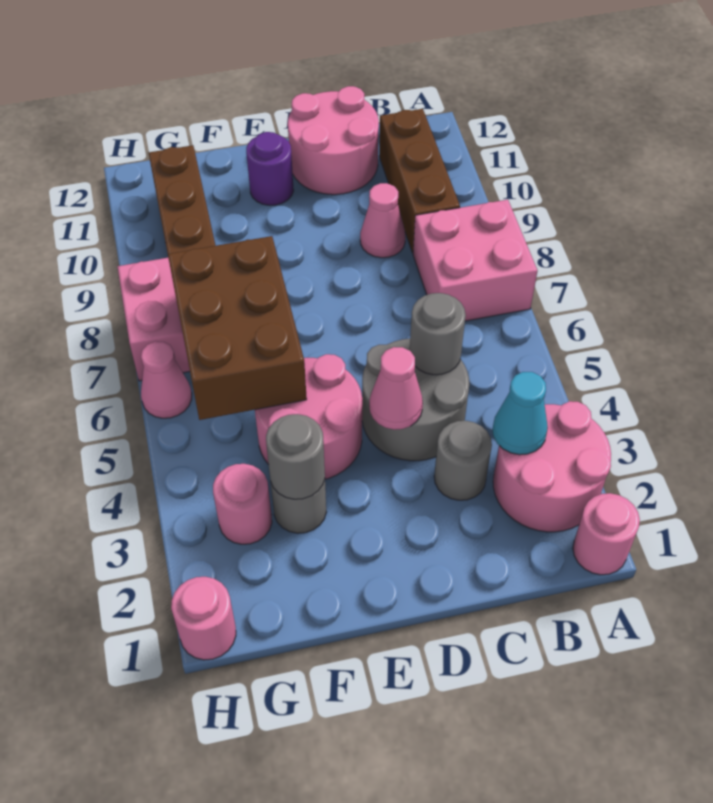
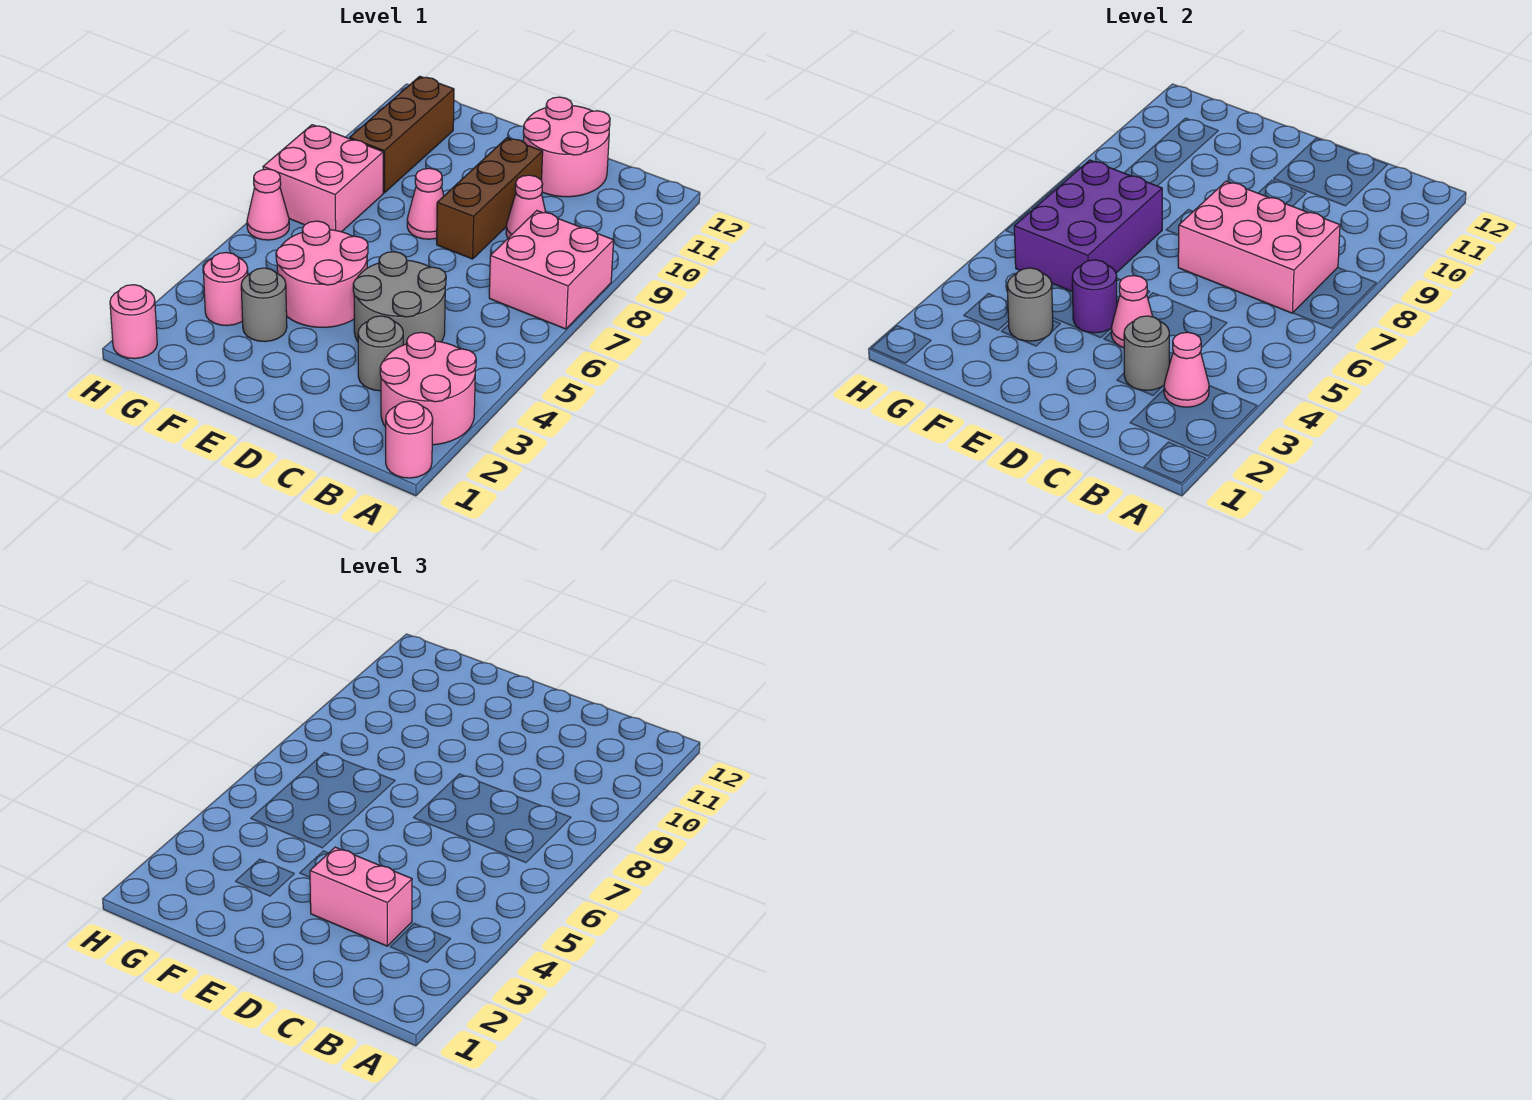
cyan 1x1 cone [492,372,548,455] -> pink 1x1 cone [1164,332,1209,407]
none -> pink 2x3 brick [1178,181,1340,313]
brown 1x3 brick [379,109,460,253] -> brown 1x3 brick moved to [437,138,543,259]
none -> pink 1x2 brick [310,847,412,946]
grey 1x1 round brick [410,293,466,375] -> grey 1x1 round brick moved to [1124,316,1169,390]
none -> pink 1x1 cone [407,168,444,239]
purple 1x1 round brick [246,132,294,205] -> purple 1x1 round brick moved to [1072,260,1117,333]
brown 2x3 brick [168,236,307,420] -> purple 2x3 brick [1014,160,1162,292]

